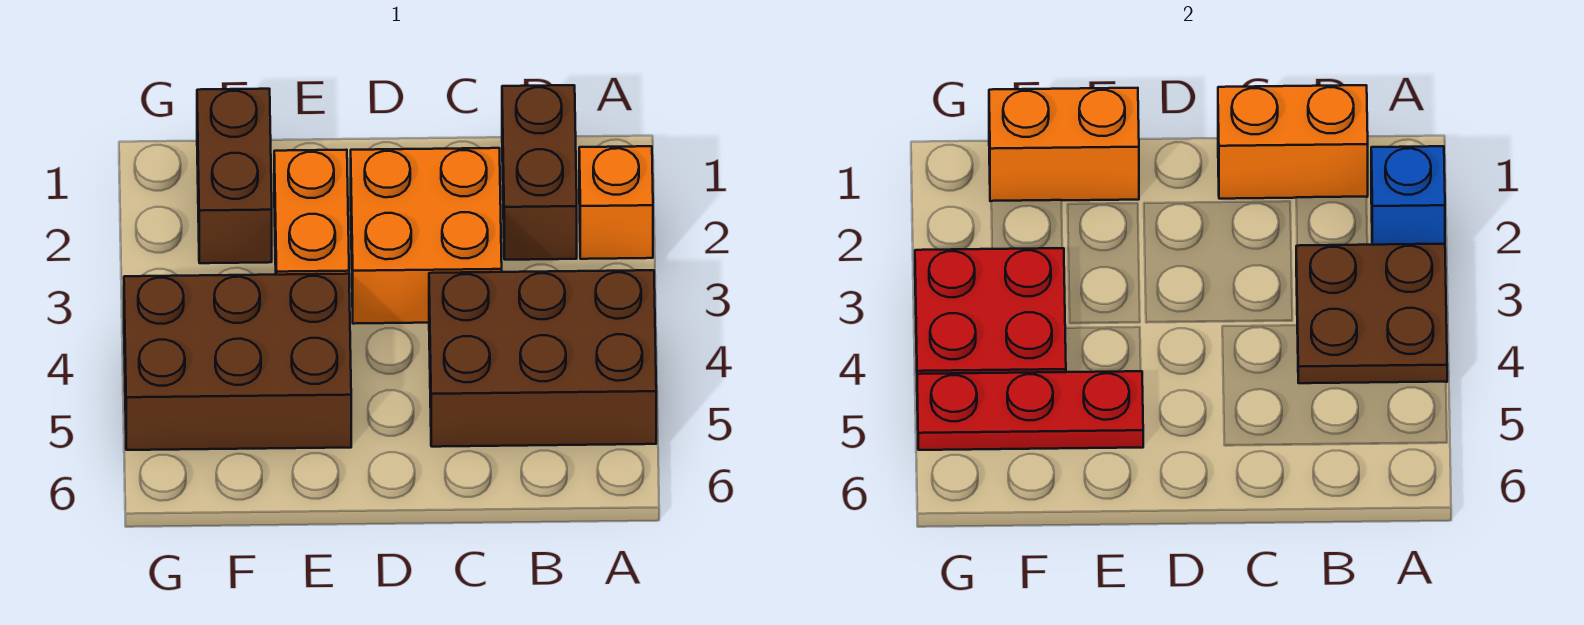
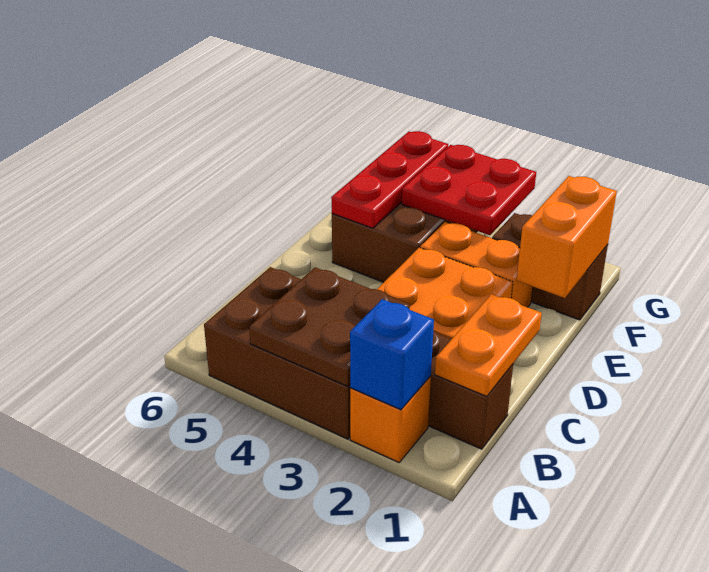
brown 2x3 brick [429,270,656,447] -> brown 2x3 brick turned to [204,267,350,439]
orange 1x2 brick [1218,85,1368,199] -> orange 1x2 plate [435,294,542,396]

